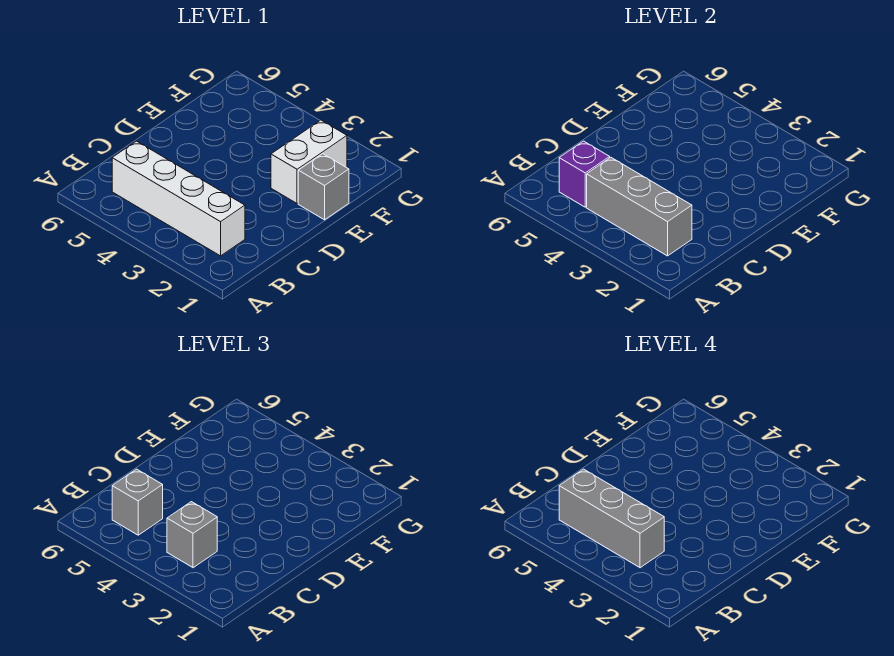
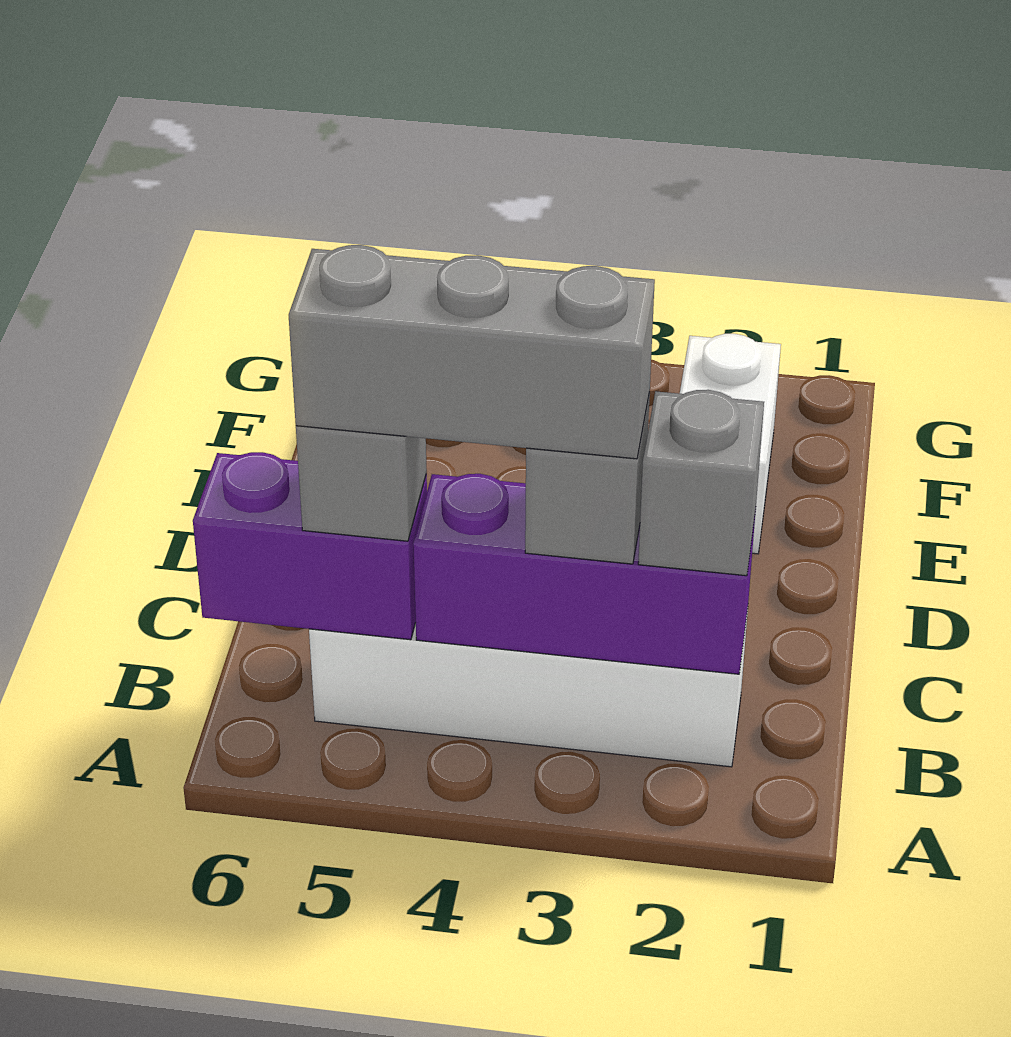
grey 1x3 brick [587,158,692,256] -> purple 1x3 brick [413,474,756,674]
purple 1x1 brick [559,141,610,207] -> purple 1x2 brick [193,452,427,640]
grey 1x1 brick [298,154,349,220] -> grey 1x1 brick moved to [638,390,764,576]

